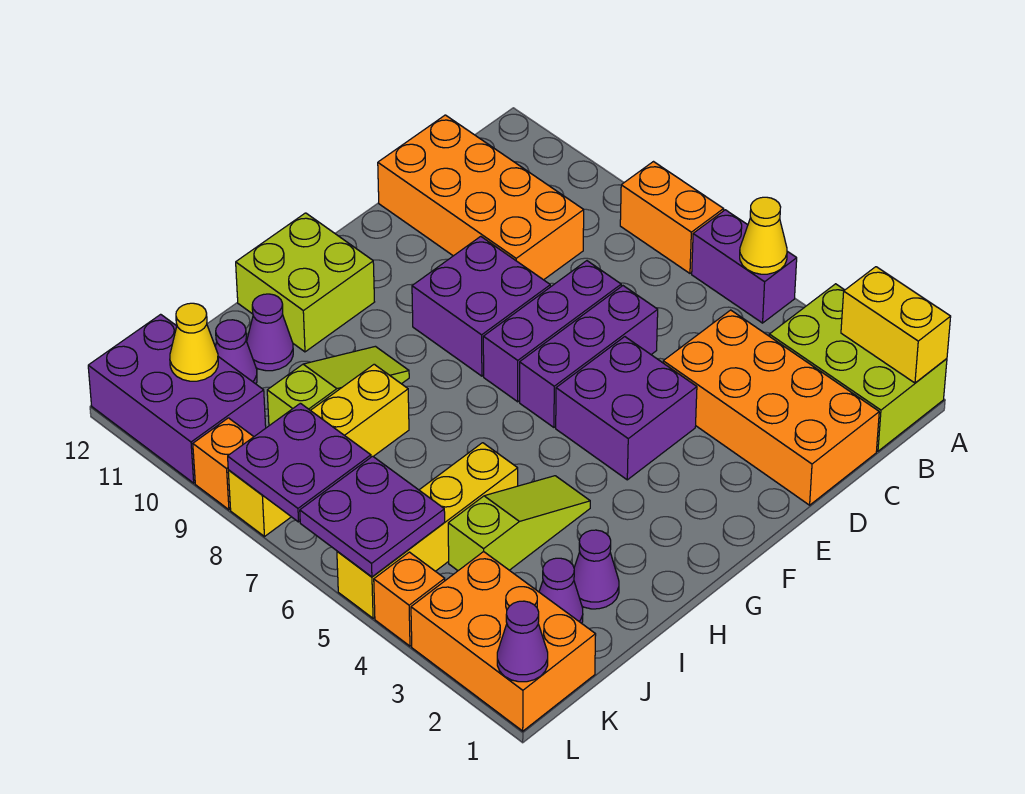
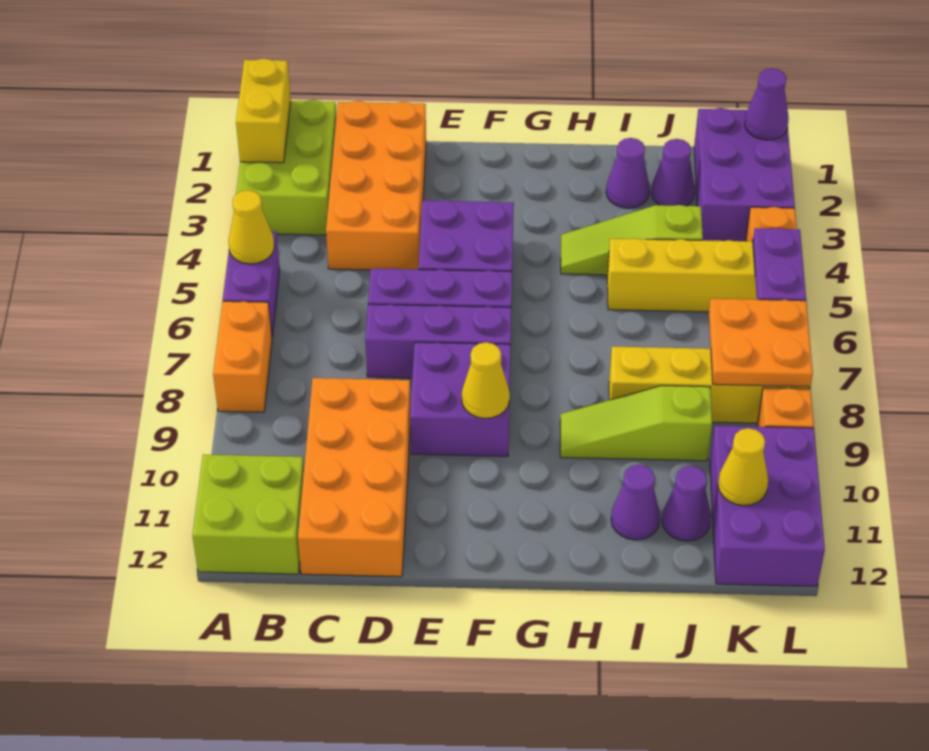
none -> yellow 1x1 cone [462,342,510,418]
lime 2x2 brick [236,213,374,352] -> lime 2x2 brick moved to [192,454,304,574]
orange 2x3 brick [411,552,596,731] -> purple 2x3 brick [694,108,795,241]
purple 2x2 plate [300,456,445,577] -> purple 1x2 plate [753,228,806,301]
purple 2x2 plate [228,403,371,522] -> orange 2x2 plate [709,299,813,387]

